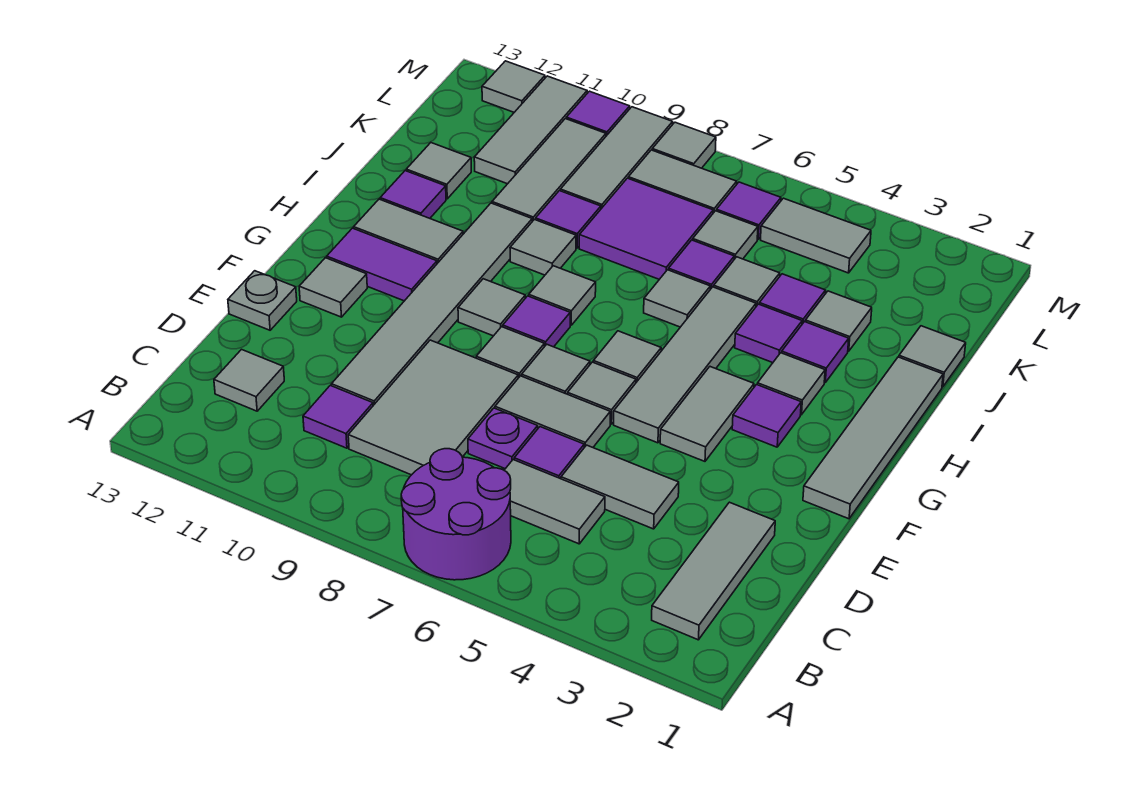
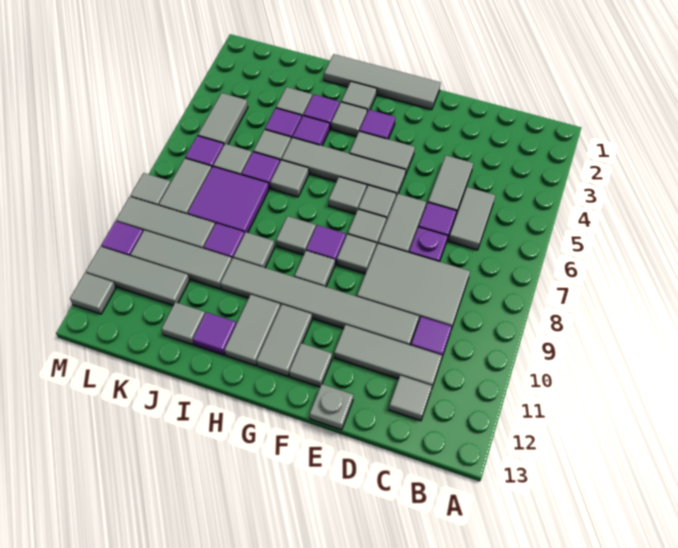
purple 2x2 round brick [401,449,511,580] -> none
grey 1x3 tile [652,502,775,640] -> grey 1x3 tile moved to [334,325,442,387]
purple 1x2 tile [327,228,437,301] -> grey 1x2 tile [257,305,312,376]
grey 1x1 tile [899,326,966,387] -> grey 1x1 tile moved to [341,81,377,112]

